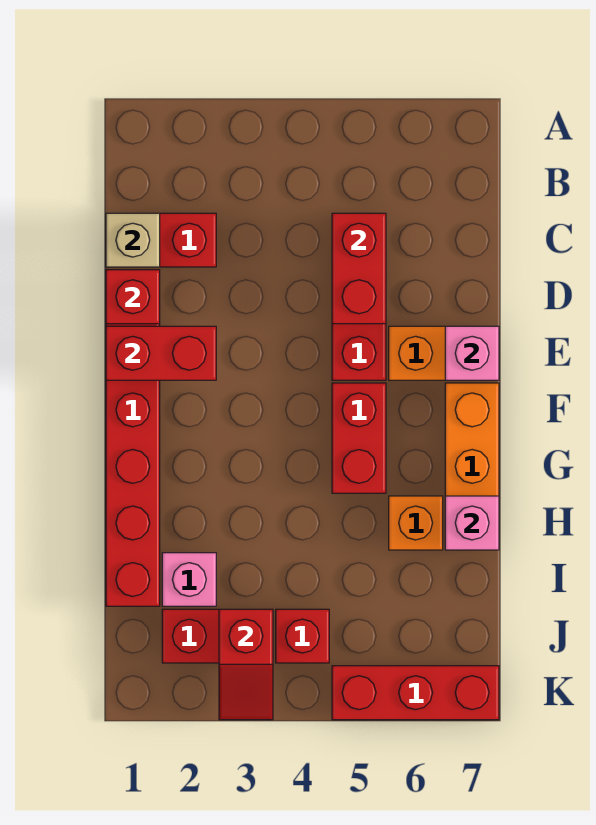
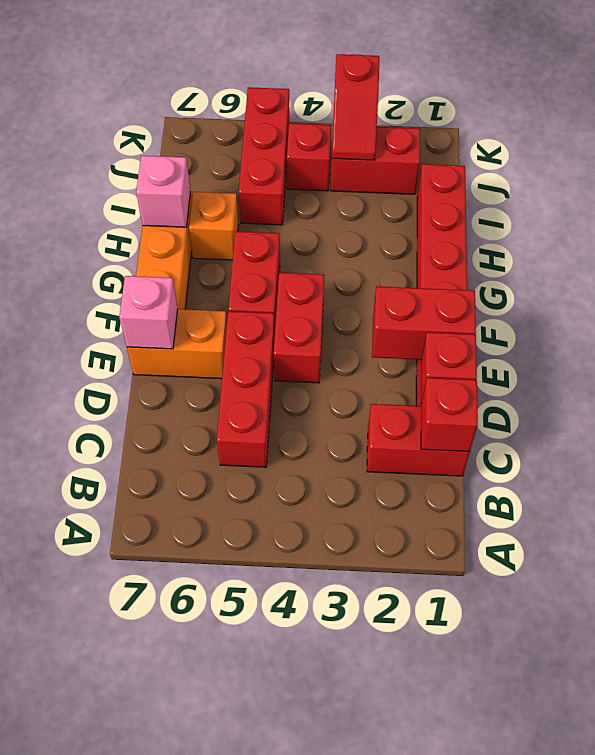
tan 1x1 brick [106,213,160,267] -> red 1x1 brick [421,378,478,452]
red 1x2 brick [332,213,386,324] -> red 1x2 brick moved to [274,273,324,383]
pink 1x1 brick [162,553,216,606] -> none
red 1x2 slope [219,609,273,720] -> red 1x2 slope turned to [332,54,379,160]
red 1x3 brick [332,666,499,720] -> red 1x3 brick turned to [239,87,289,225]

